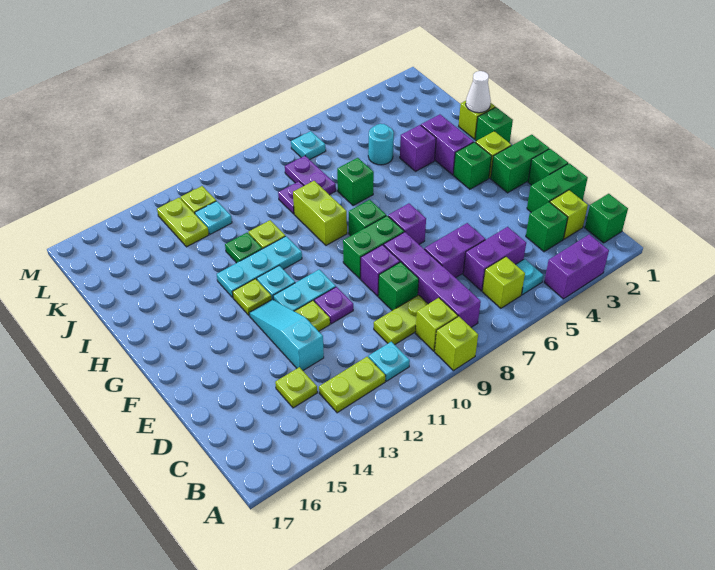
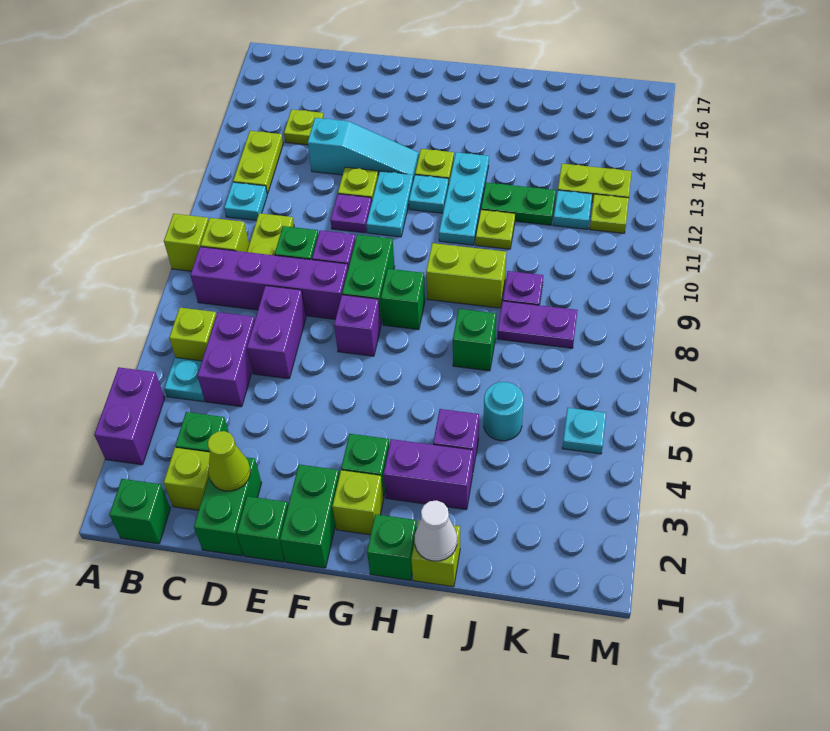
none -> lime 1x1 cone [208,431,251,491]
green 1x1 plate [225,233,262,263] -> green 1x2 plate [481,182,556,225]
cyan 1x1 plate [291,131,326,160] -> cyan 1x1 plate moved to [562,408,606,454]

